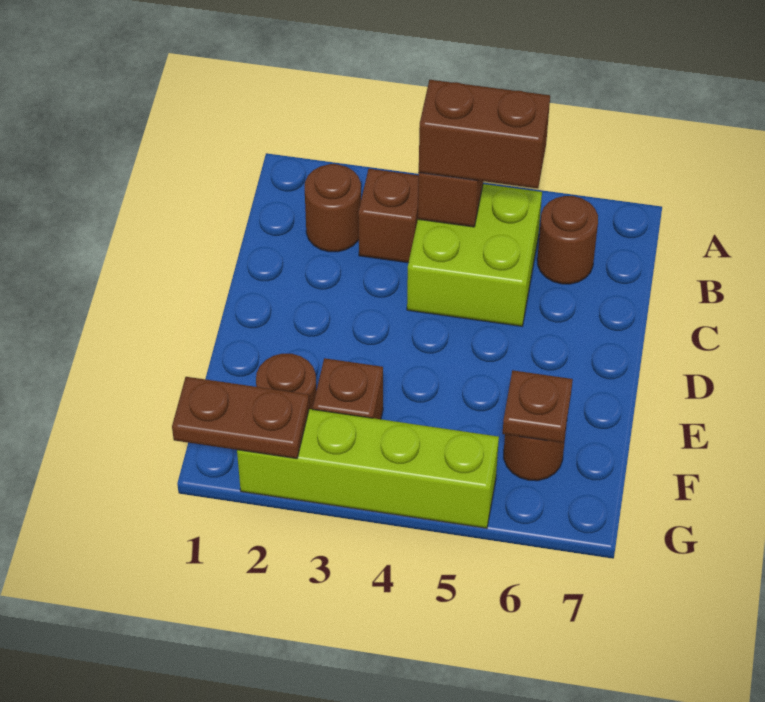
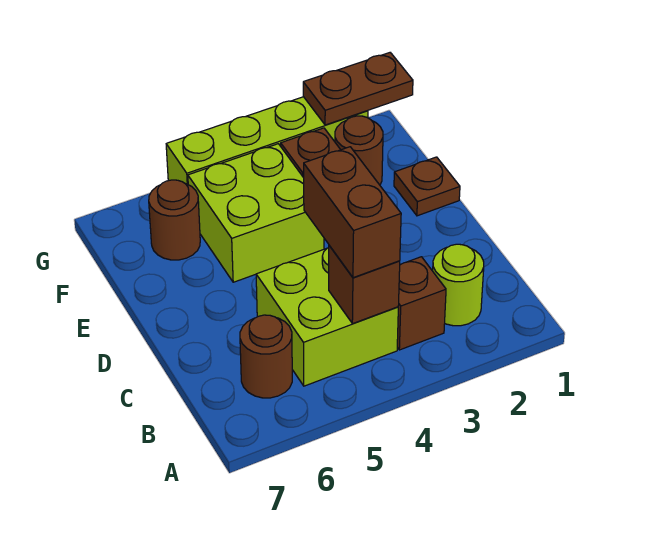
brown 1x1 round brick [305,164,361,252] -> lime 1x1 round brick [433,244,484,326]
brown 1x2 brick [419,80,550,188] -> brown 1x2 brick turned to [304,147,401,278]
none -> lime 2x2 brick [188,144,324,282]
brown 1x1 plate [503,370,573,443] -> brown 1x1 plate moved to [394,157,460,216]

